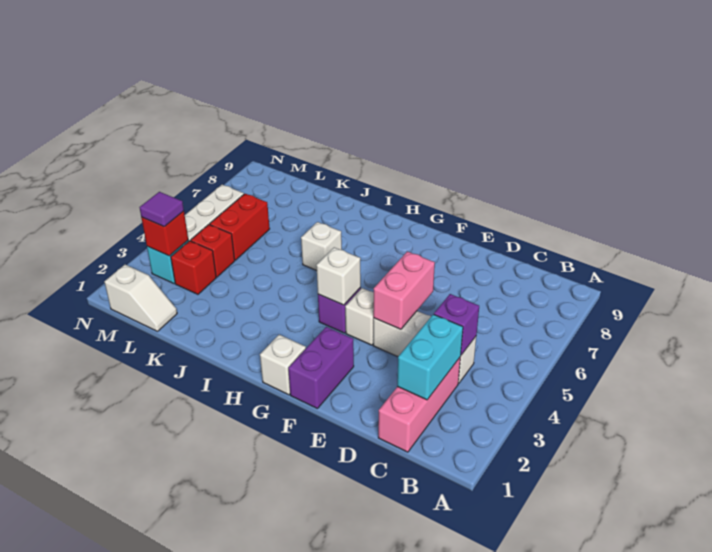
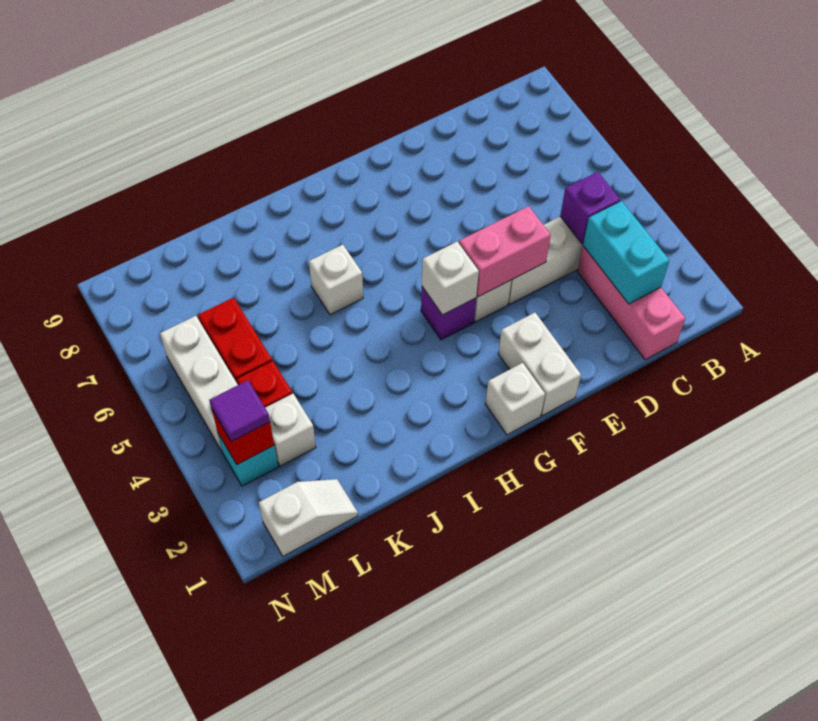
pink 1x2 brick [373,251,435,329] -> pink 1x2 brick turned to [459,206,551,297]
purple 1x2 brick [288,327,354,409] -> white 1x2 brick [498,313,581,416]
red 1x1 brick [171,241,216,294] -> white 1x1 brick [265,394,316,466]

